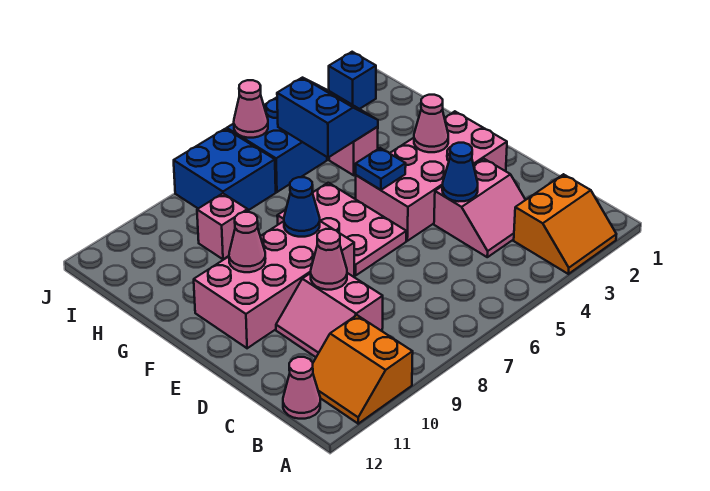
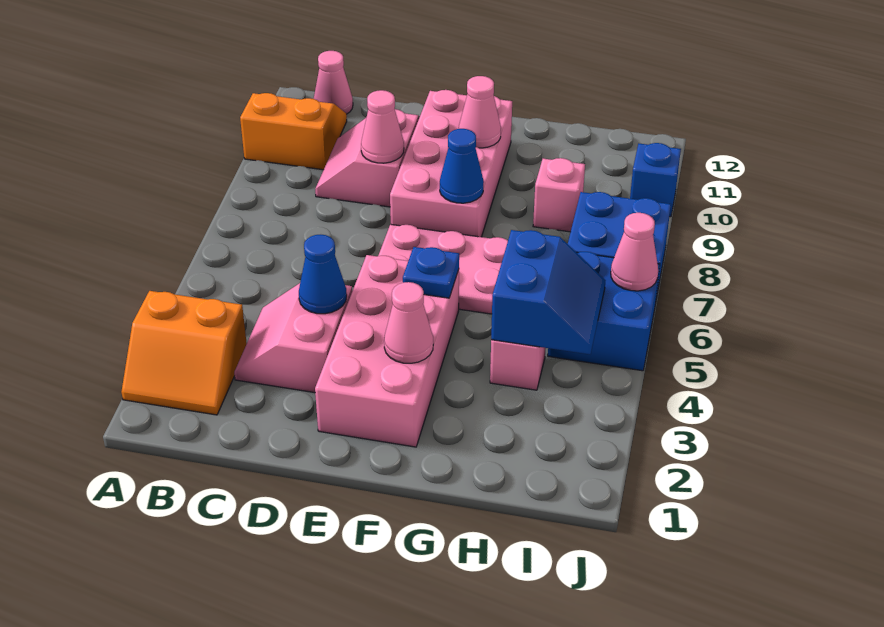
orange 2x2 slope [514,174,616,274] -> orange 2x2 slope turned to [121,291,247,415]
pink 2x2 slope [276,273,383,357] -> pink 2x2 slope turned to [315,109,418,207]
blue 2x2 slope [277,78,378,158] -> blue 2x2 slope turned to [491,230,606,354]
blue 1x1 brick [329,52,376,109] -> blue 1x1 brick moved to [630,143,681,217]

